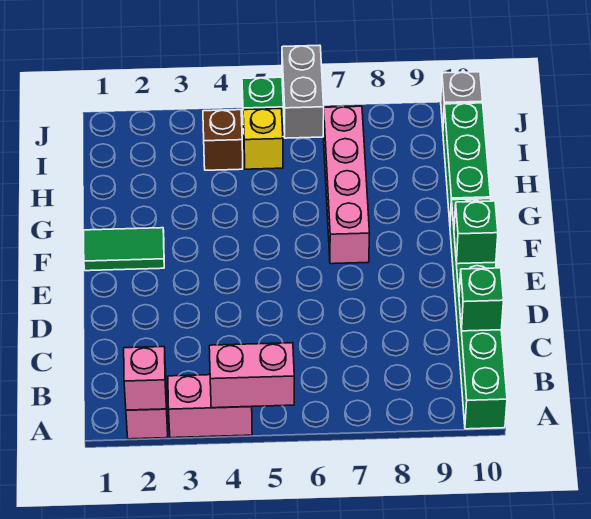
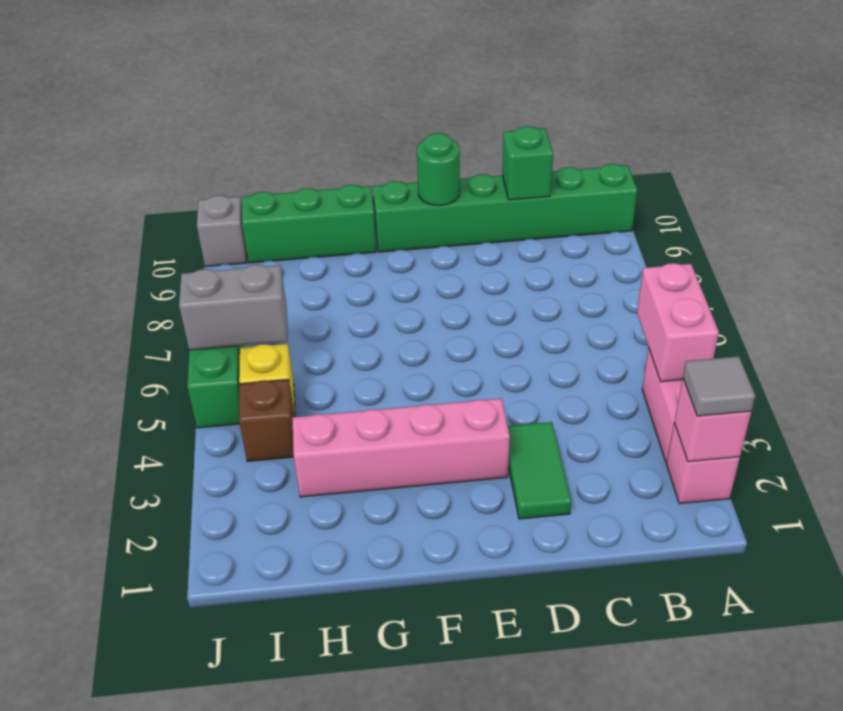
none -> grey 1x1 tile [683,356,755,416]
green 1x1 brick [454,201,498,264] -> green 1x1 round brick [417,133,460,205]
green 1x2 tile [84,228,164,271] -> green 1x2 tile moved to [508,422,571,519]
pink 1x4 brick [323,106,370,264] -> pink 1x4 brick moved to [292,398,510,497]

